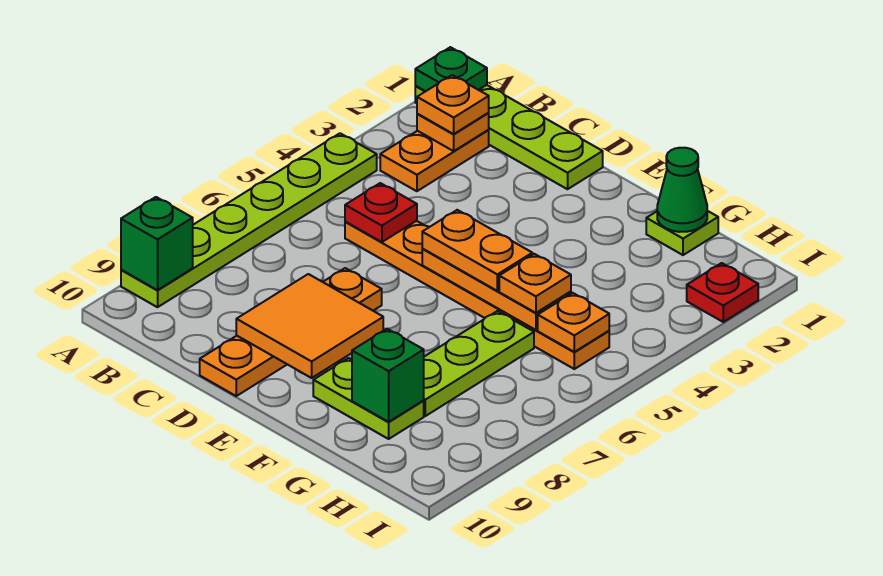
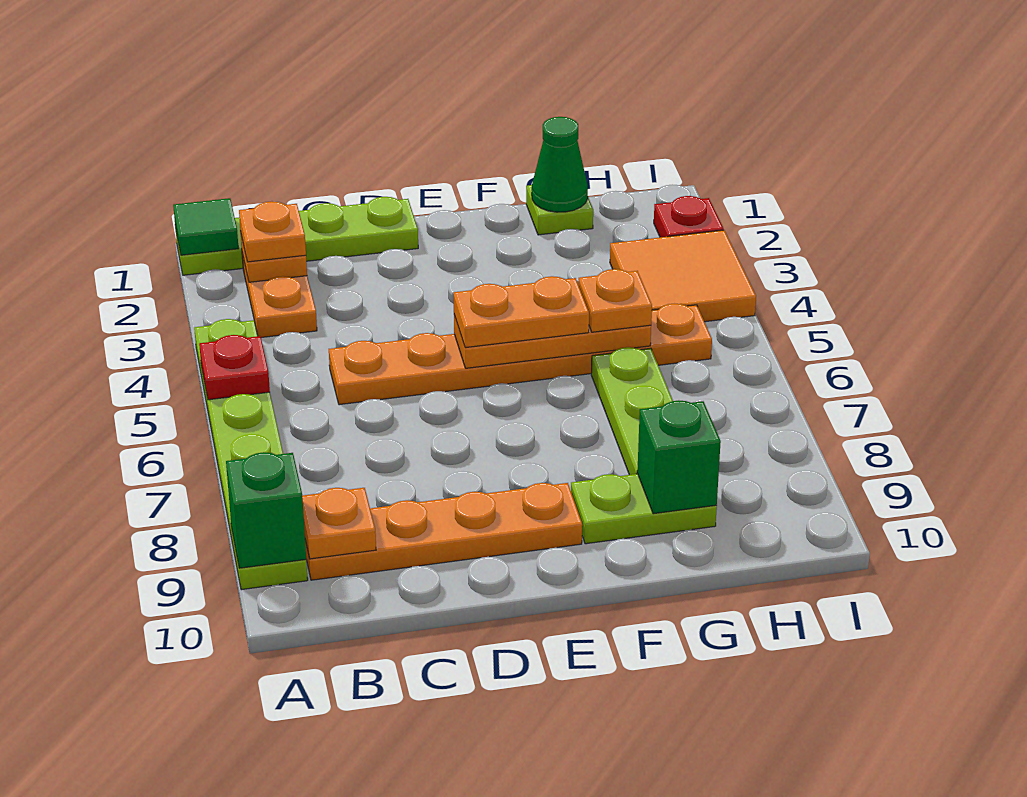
green 1x1 plate [415,47,487,91] -> green 1x1 tile [173,198,239,255]
red 1x1 plate [345,183,417,242] -> red 1x1 plate moved to [199,335,270,400]
orange 1x4 plate [200,268,382,396] -> orange 1x4 plate turned to [305,483,582,580]
orange 2x2 tile [236,274,383,378] -> orange 2x2 tile moved to [610,230,756,322]
orange 1x1 plate [538,293,609,352] -> orange 1x1 plate moved to [302,488,376,559]

